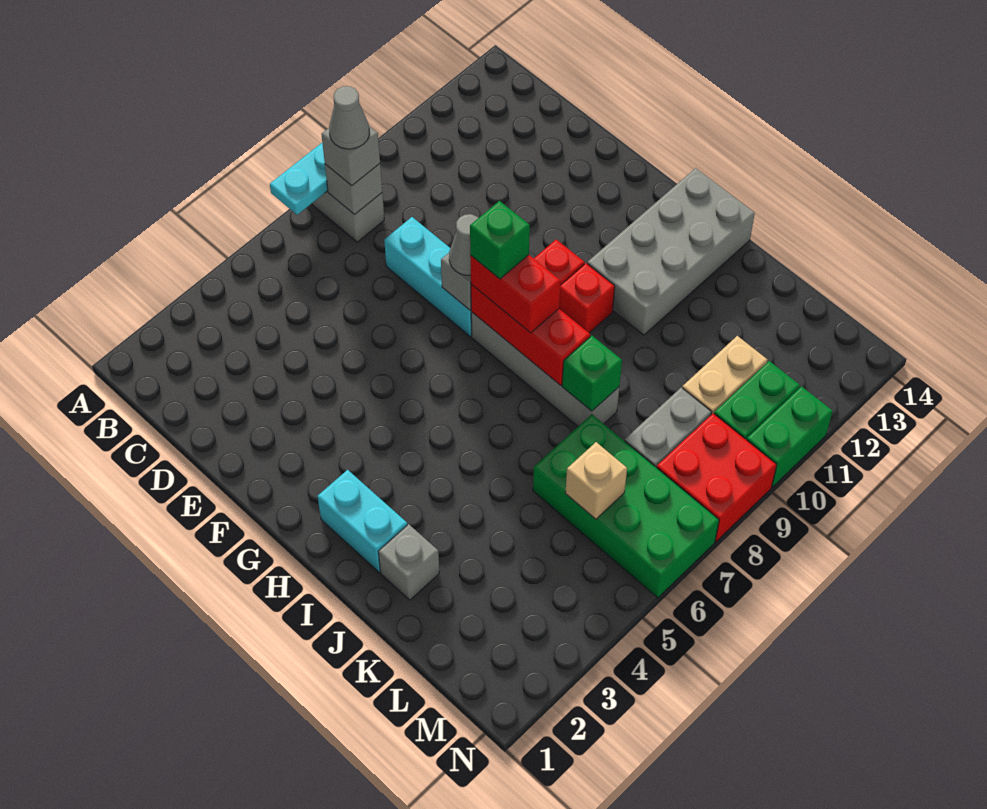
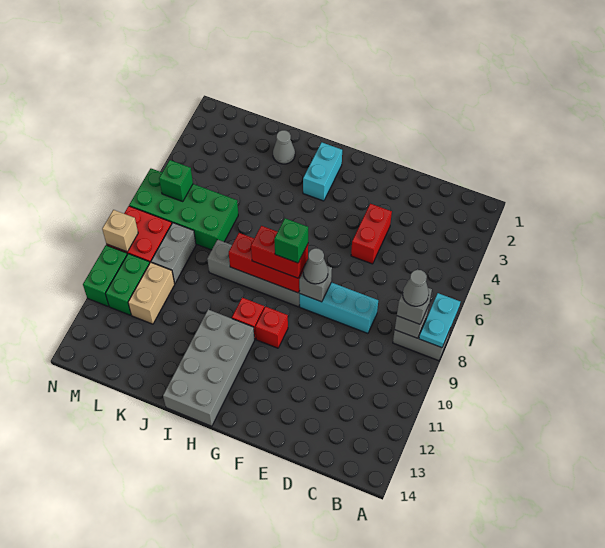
none -> red 1x2 brick [351,204,392,264]
cyan 1x2 brick [318,470,407,572] -> cyan 1x2 brick turned to [303,142,342,201]
grey 1x1 brick [378,524,439,600] -> grey 1x1 cone [273,130,295,164]
green 1x1 brick [562,336,622,411] -> green 1x1 brick moved to [159,160,193,202]
tan 1x1 brick [565,442,627,519] -> tan 1x1 brick moved to [102,210,138,252]

